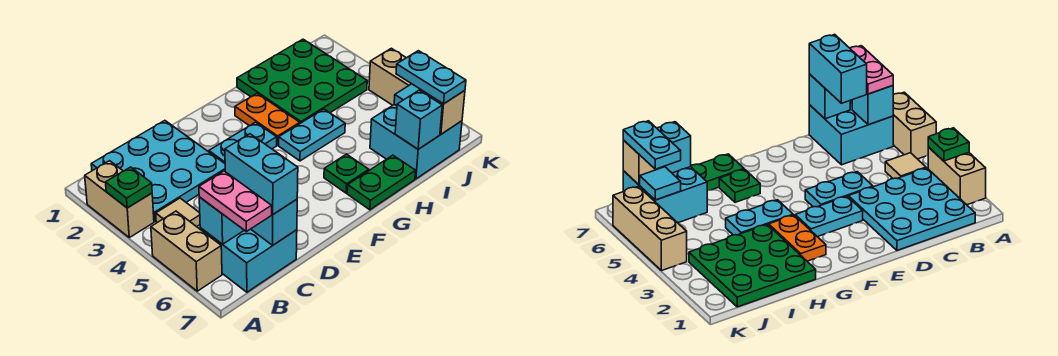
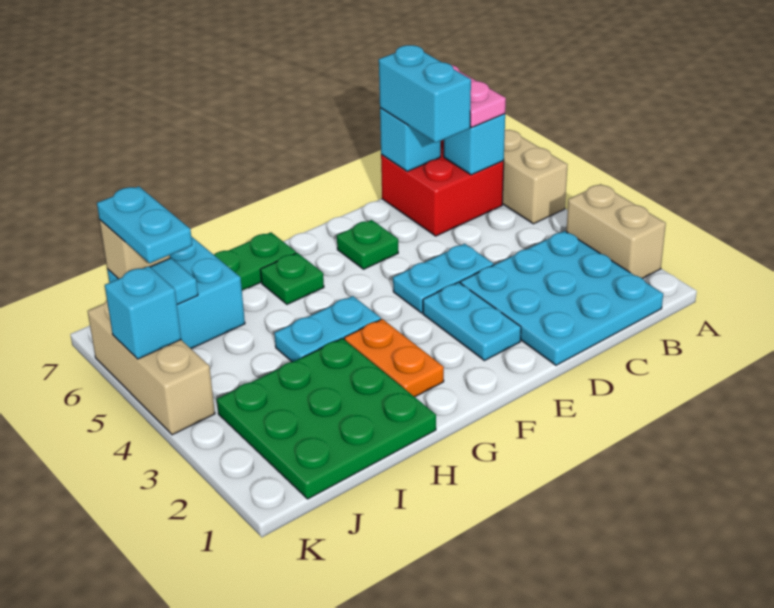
green 1x1 plate [106,167,152,208] -> green 1x1 plate moved to [337,220,398,269]
tan 1x1 tile [156,198,200,227] -> none
cyan 2x2 brick [200,228,297,292] -> red 2x2 brick [381,140,504,236]
cyan 1x2 plate [209,122,277,163] -> cyan 1x2 plate turned to [423,282,521,361]
cyan 1x1 brick [395,90,442,149] -> cyan 1x1 brick moved to [105,266,181,359]

